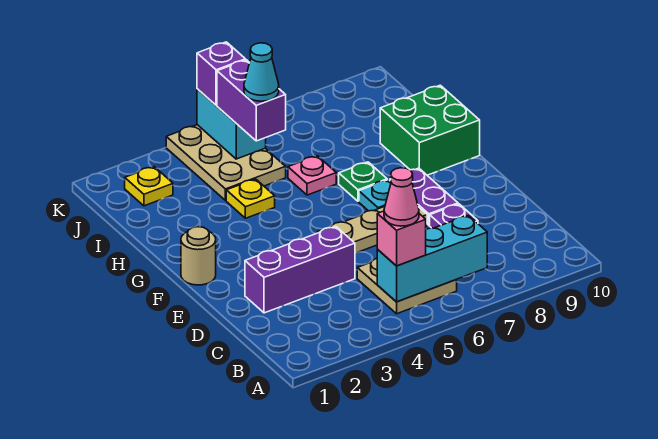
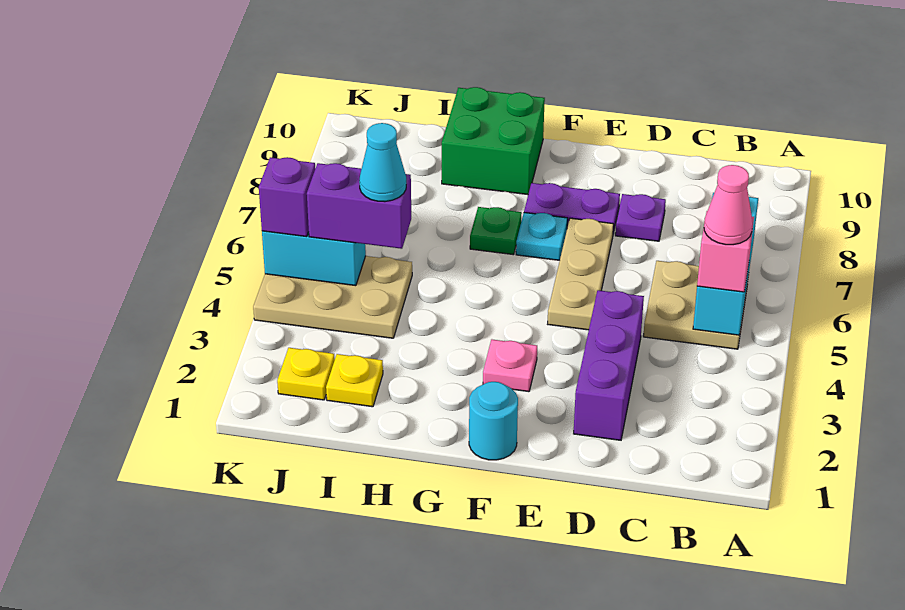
tan 1x1 round brick [181,227,216,285] -> cyan 1x1 round brick [469,382,518,460]
yellow 1x1 plate [226,179,275,218] -> yellow 1x1 plate moved to [326,354,383,407]
pink 1x1 plate [288,156,336,195] -> pink 1x1 plate moved to [483,340,537,392]

